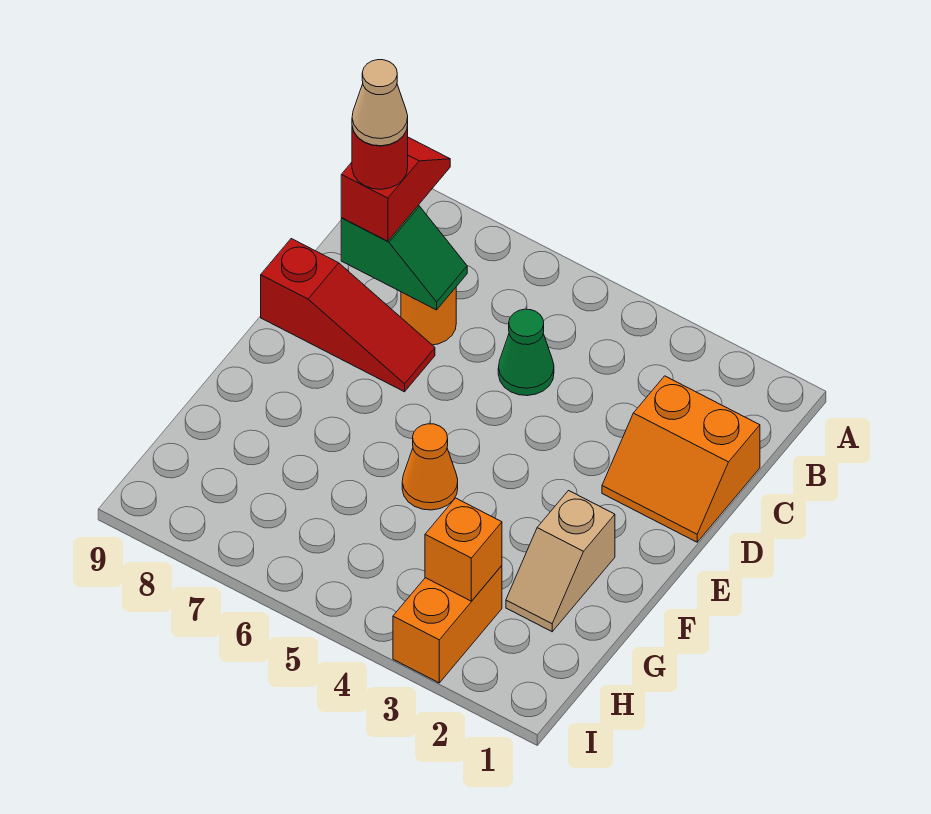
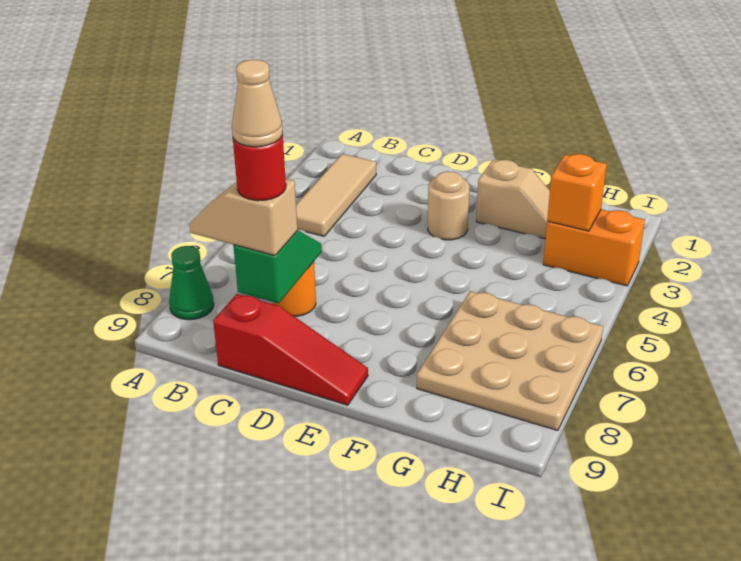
none -> tan 1x3 tile [296,154,376,236]
red 1x2 slope [341,137,450,241] -> tan 1x2 slope [189,179,298,256]
orange 2x2 slope [602,376,760,542] -> none
green 1x1 cone [498,309,554,396] -> green 1x1 cone moved to [169,246,214,320]
red 1x3 slope [261,239,435,392] -> red 1x3 slope turned to [213,294,368,405]
none -> tan 1x1 round brick [428,171,470,240]
orange 1x1 cone [402,424,458,510] -> none
none -> tan 3x3 plate [417,291,603,431]

